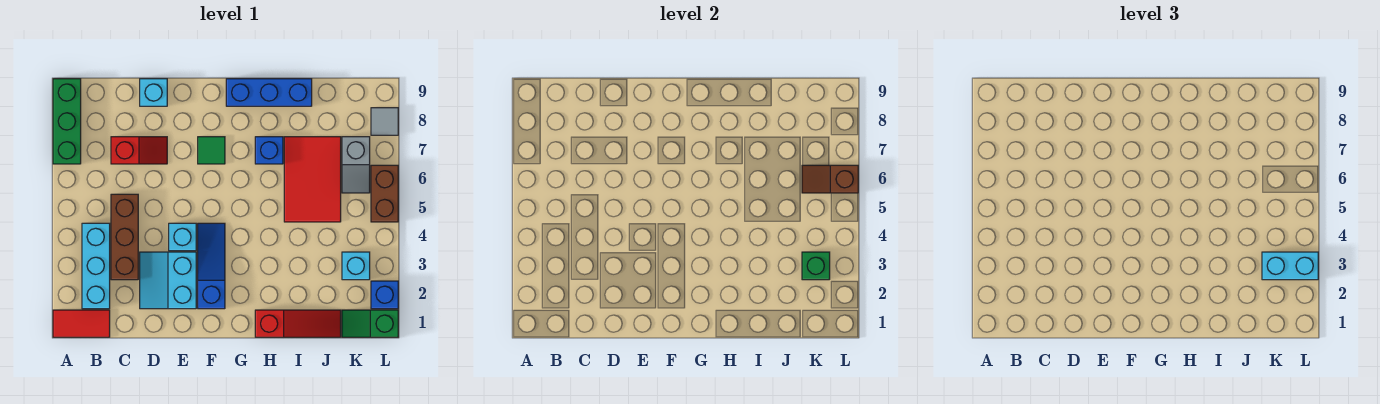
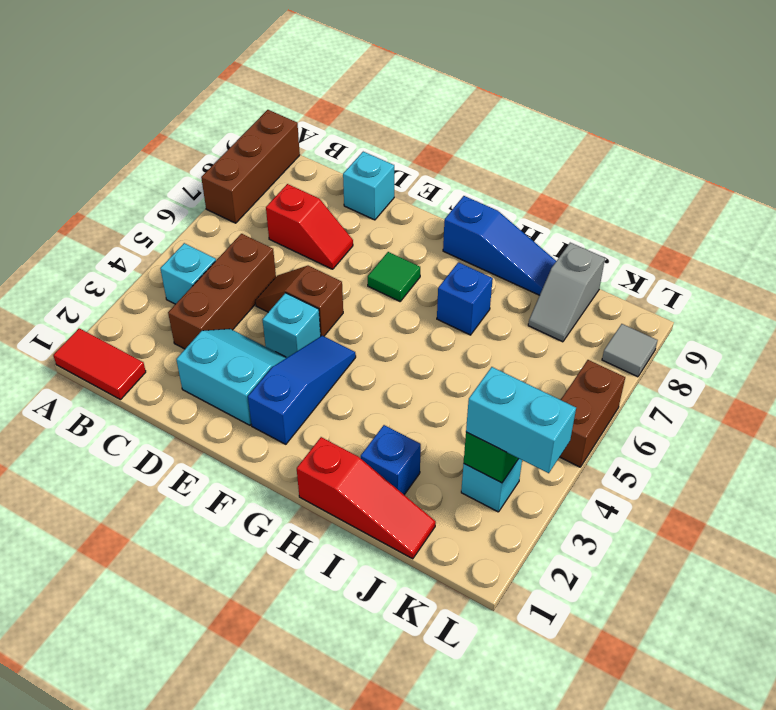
green 1x3 brick [53,79,81,164] -> brown 1x3 brick [201,110,300,223]
cyan 1x3 brick [82,223,110,309] -> cyan 1x1 brick [160,243,216,304]
cyan 2x2 slope [140,252,196,309] -> cyan 2x2 slope turned to [176,329,287,425]
blue 1x3 brick [226,79,312,106] -> blue 1x3 slope [443,196,556,295]
red 2x3 tile [284,137,341,222] -> none
green 1x2 slope [342,310,398,337] -> none
grey 1x2 slope [342,137,370,193] -> grey 1x2 slope moved to [528,243,605,342]
brown 1x2 slope [802,165,858,193] -> brown 1x2 slope moved to [255,266,343,336]
blue 1x1 brick [371,281,398,309] -> blue 1x1 brick moved to [361,425,421,495]

